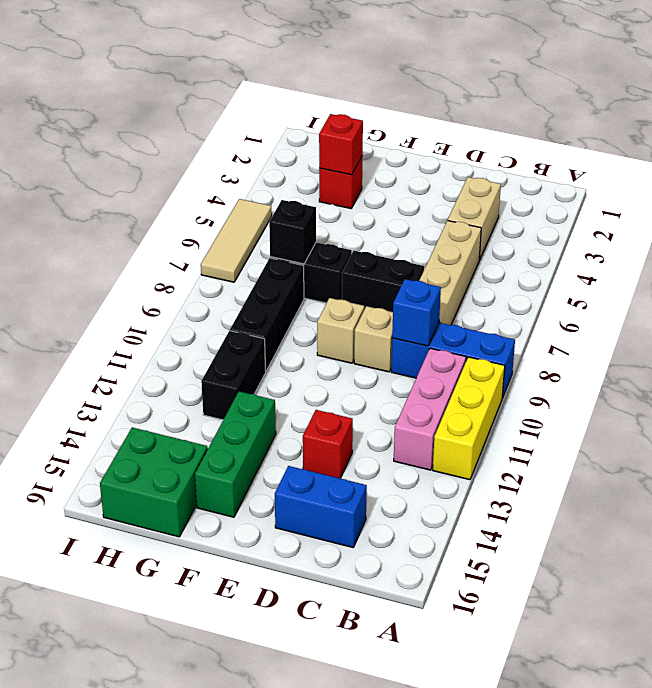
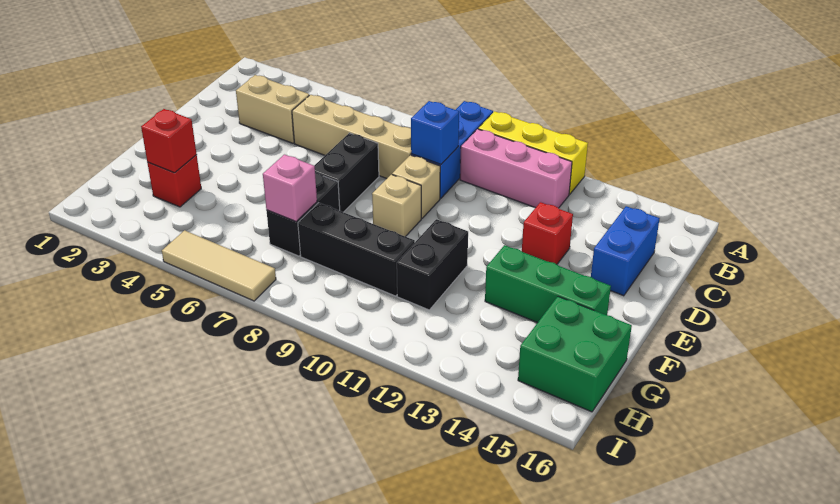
black 1x1 brick [269,200,316,264] -> pink 1x1 brick [263,155,317,222]
black 1x2 brick [201,331,266,420] -> black 1x2 brick turned to [397,219,468,310]

